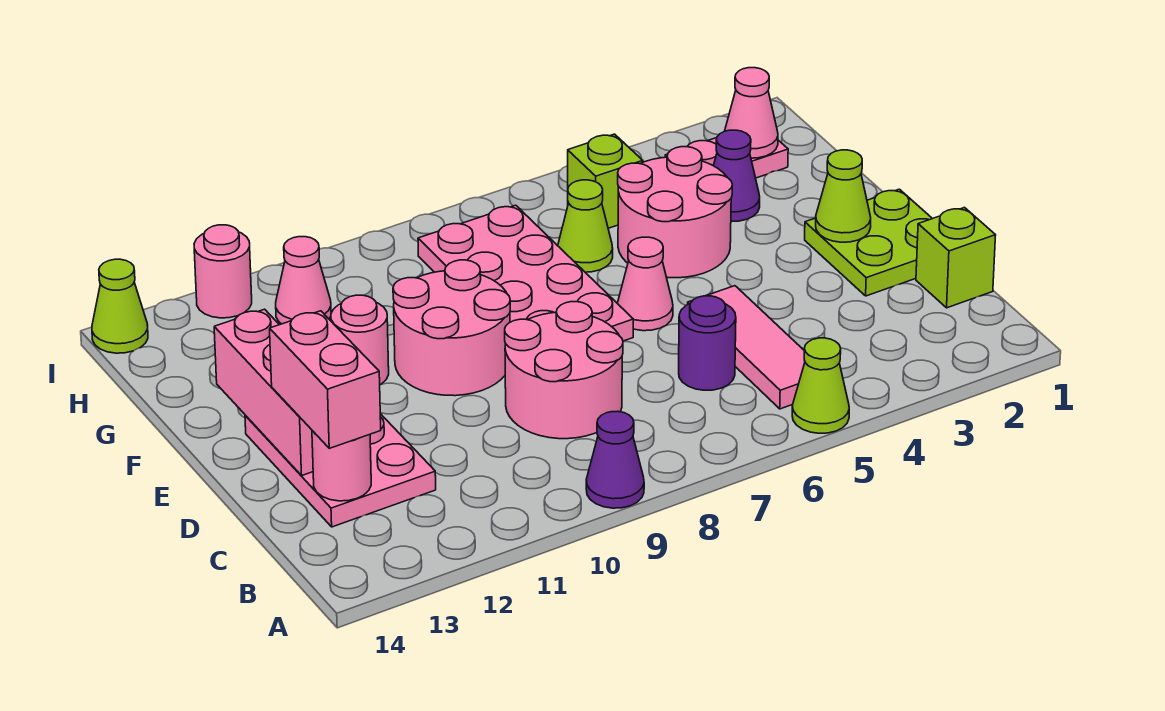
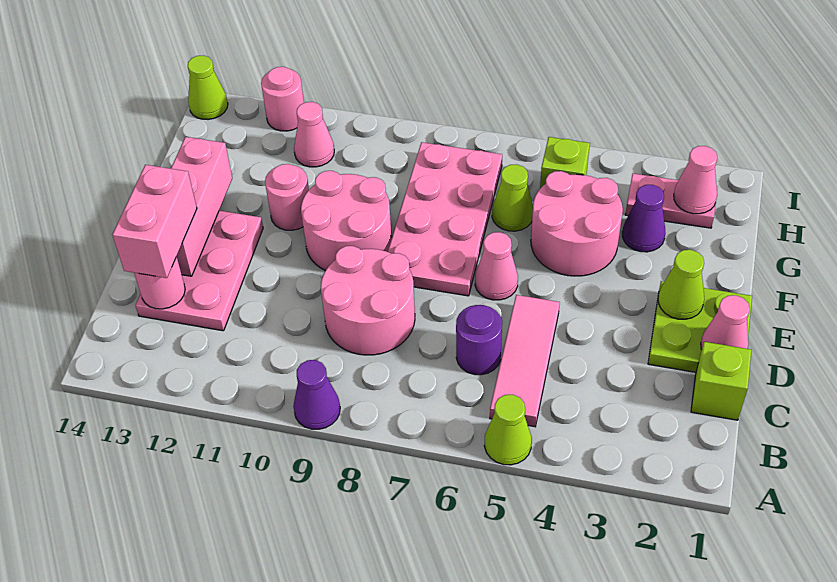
none -> pink 1x1 cone [701,295,750,349]

